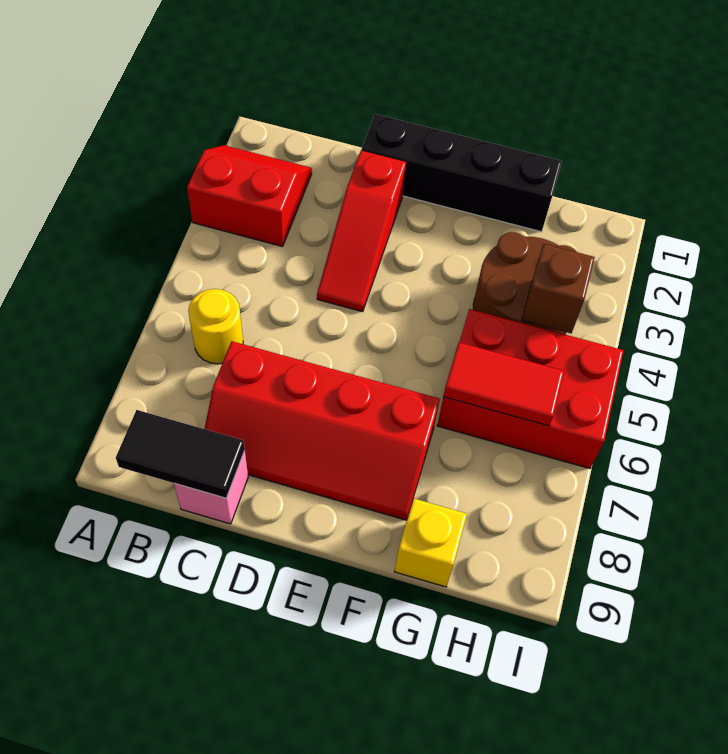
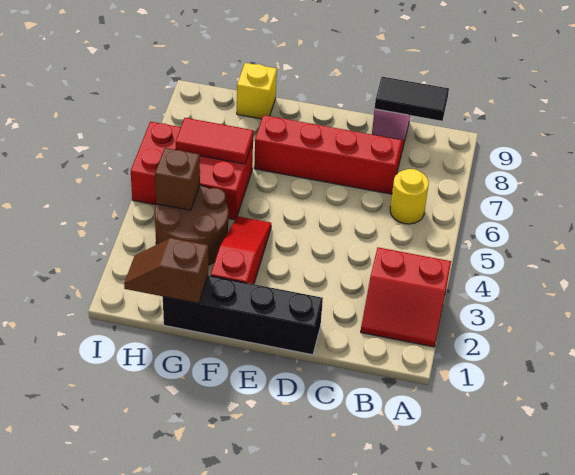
red 1x3 slope [317,150,406,312] -> red 1x3 slope moved to [211,216,271,284]
none -> brown 1x2 slope [124,238,208,303]

